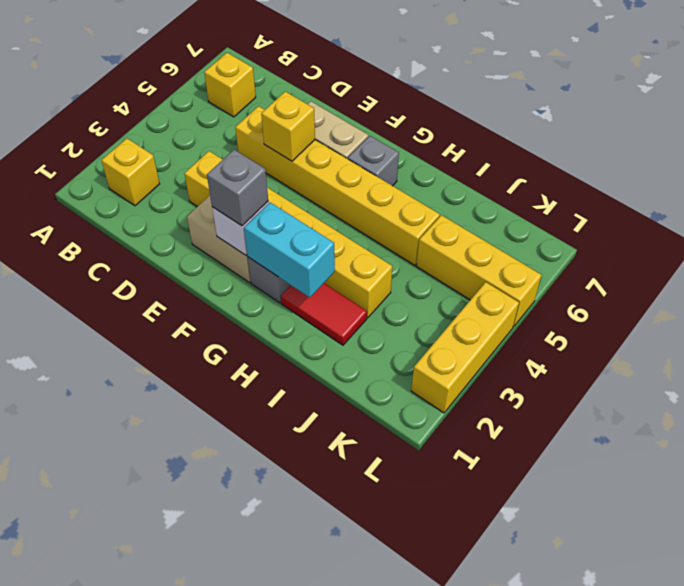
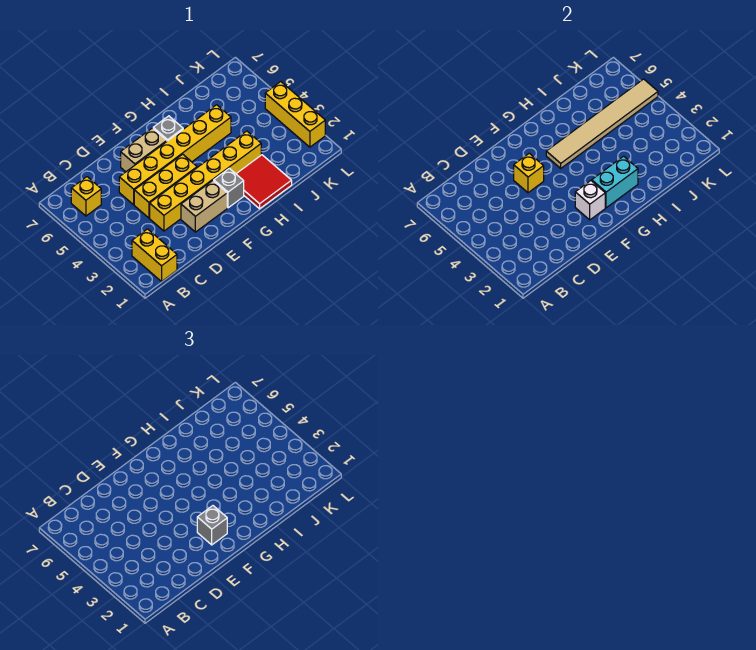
yellow 1x1 brick [101,138,160,206] -> yellow 1x2 brick [132,229,177,281]
none -> tan 1x6 tile [546,79,658,168]
red 1x2 tile [281,283,367,345] -> red 2x2 tile [237,155,292,209]
yellow 1x3 brick [416,215,542,327] -> yellow 1x3 brick moved to [134,154,197,218]

